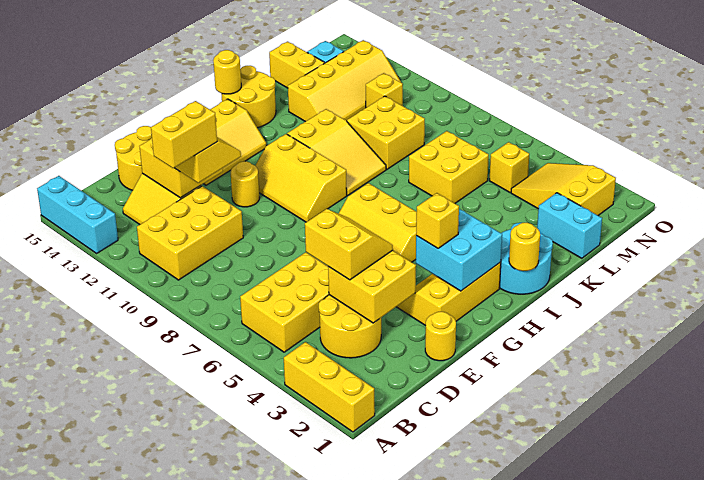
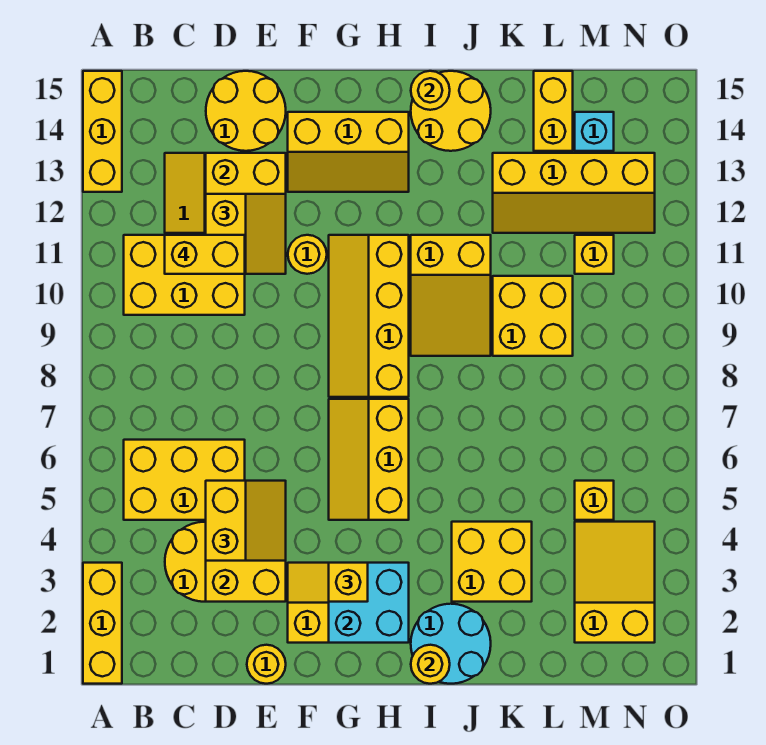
cyan 1x3 brick [37,176,118,253] -> yellow 1x3 brick [83,71,122,192]
yellow 2x3 slope [255,134,347,222] -> yellow 2x4 slope [329,235,409,397]
yellow 2x2 brick [409,131,489,203] -> yellow 2x2 brick moved to [452,522,532,602]
cyan 1x2 brick [537,193,602,258] -> none

